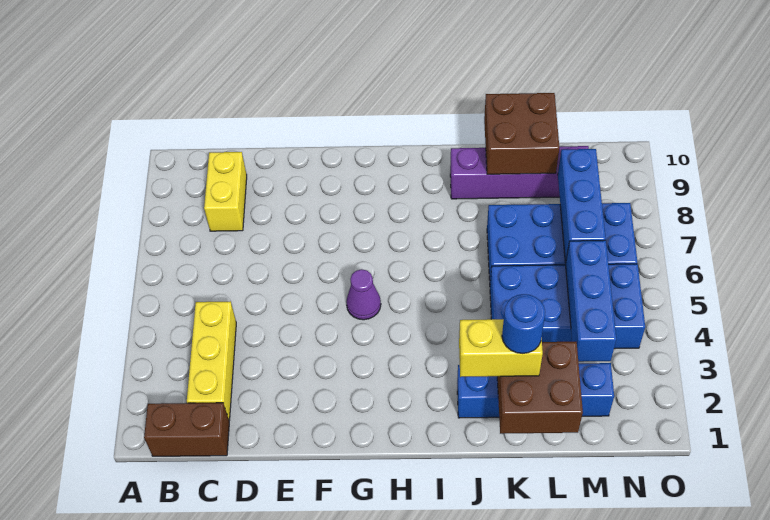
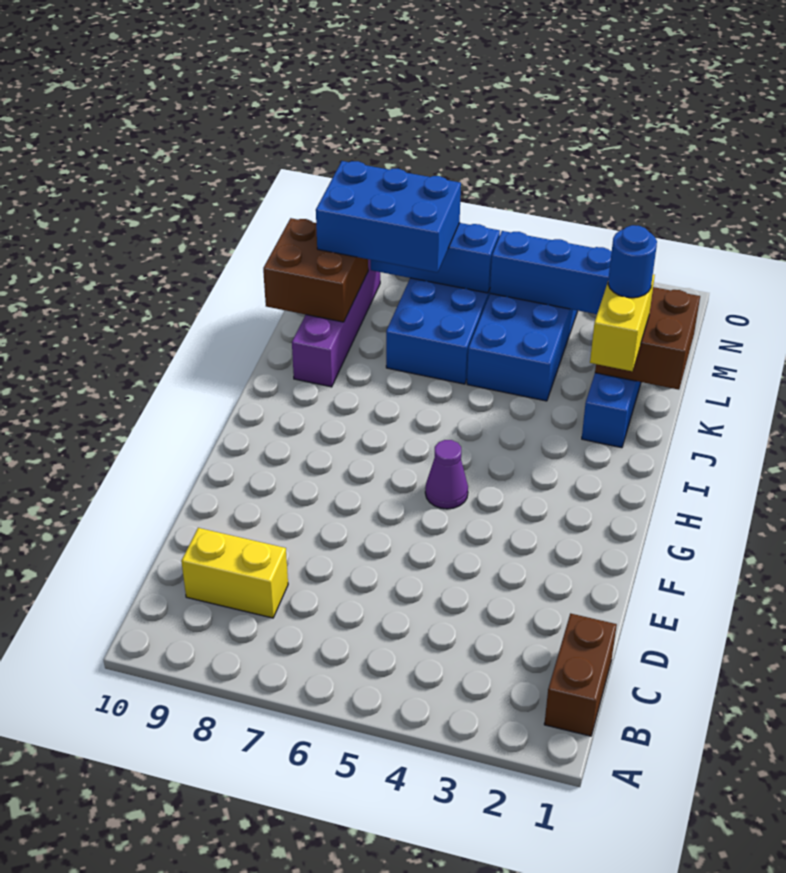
yellow 1x3 brick [187,301,236,420] -> none
none -> blue 2x3 brick [316,161,461,273]

